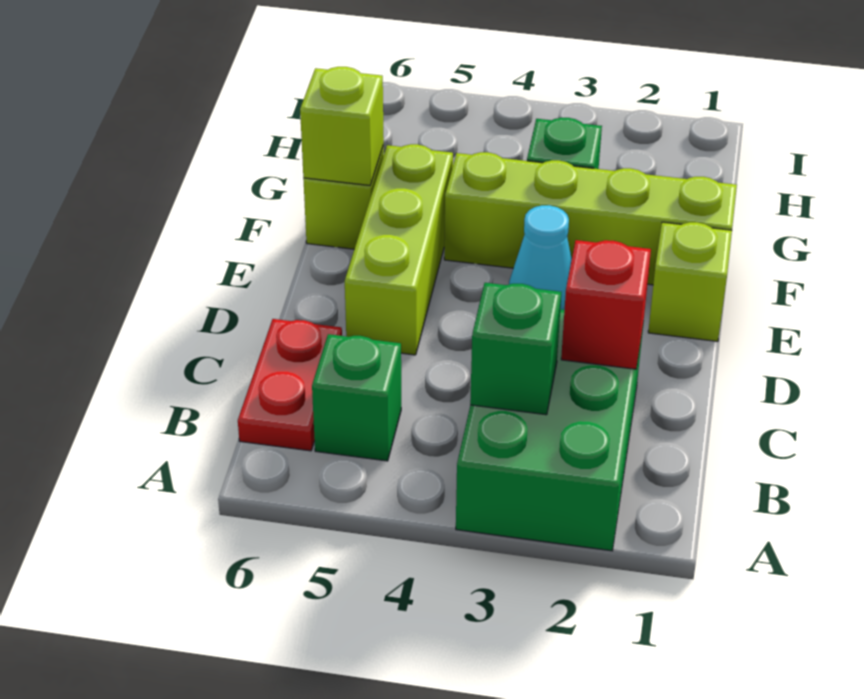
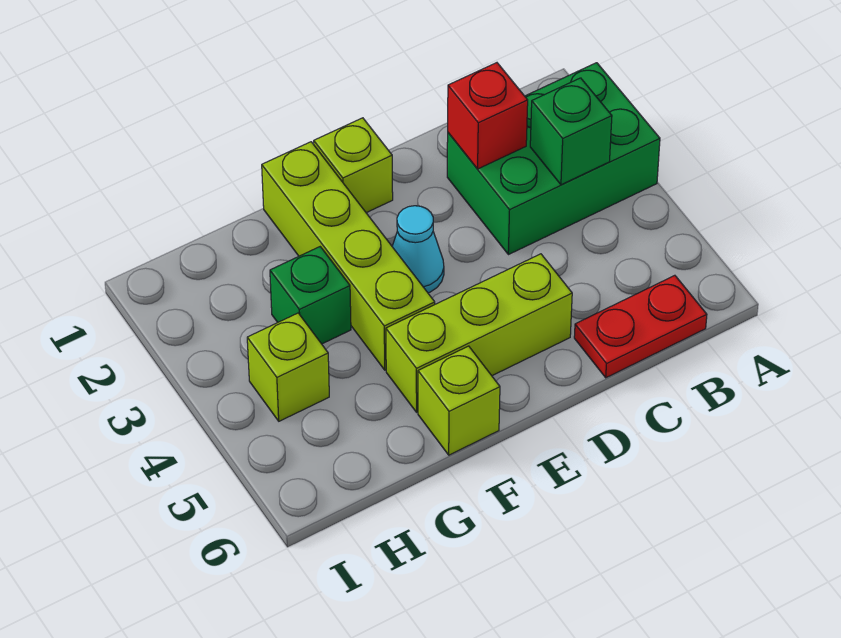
green 1x1 brick [312,334,401,461] -> none
lime 1x1 brick [300,67,384,186] -> lime 1x1 brick moved to [247,313,329,421]

